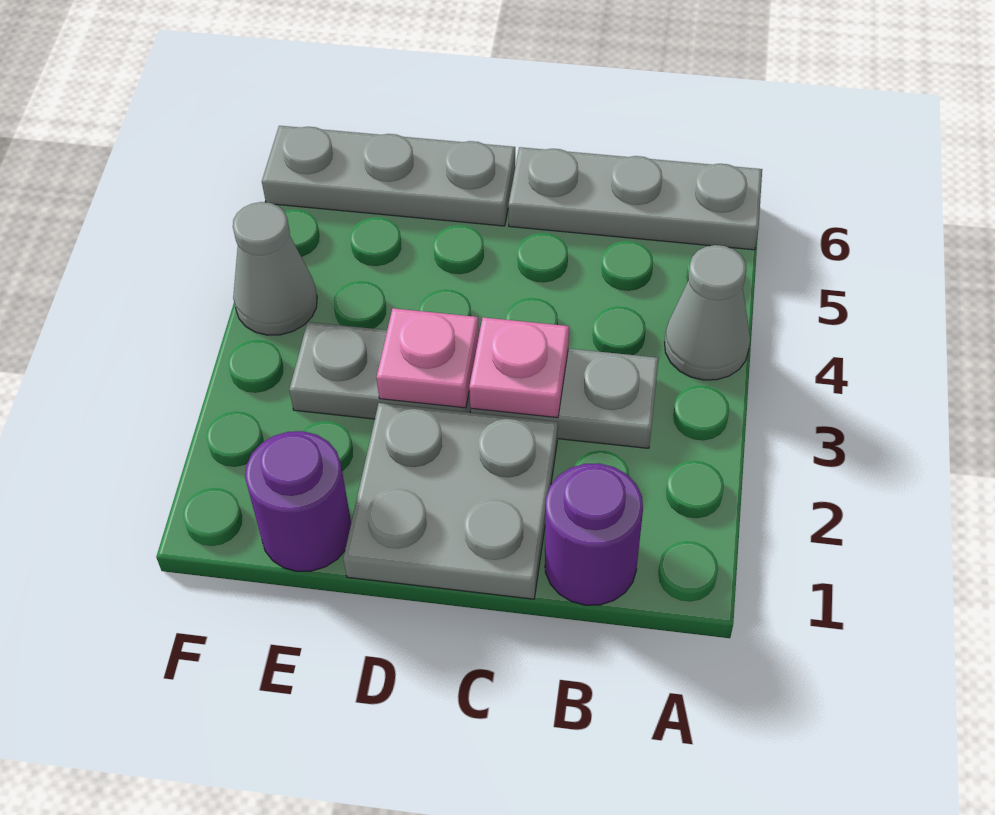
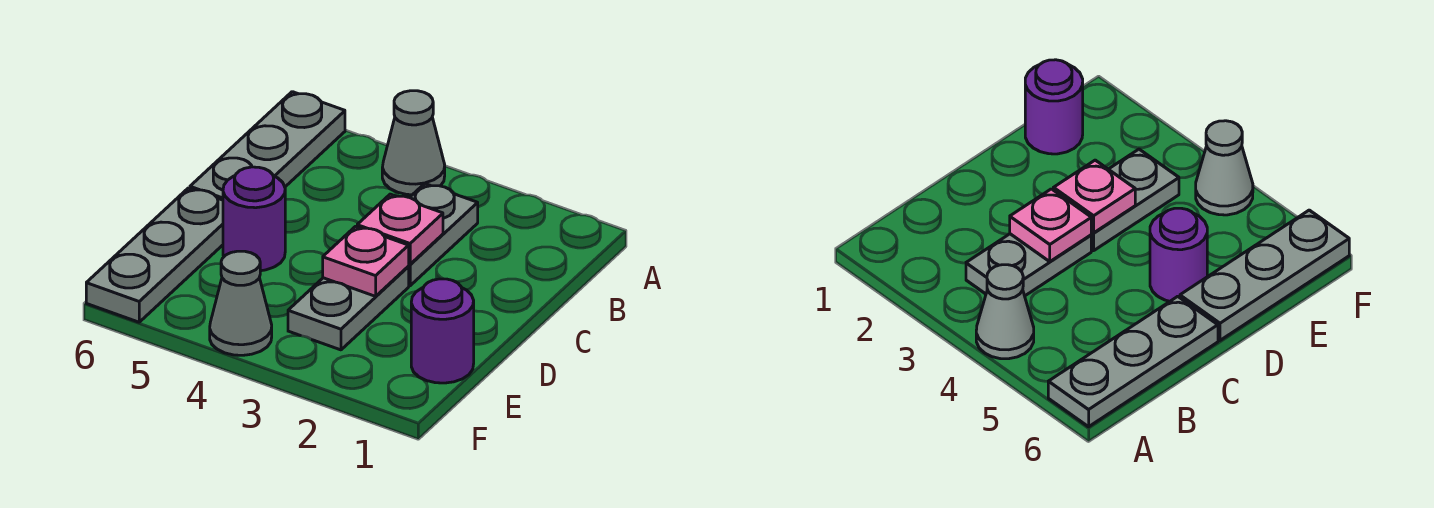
purple 1x1 round brick [545,463,643,605] -> purple 1x1 round brick moved to [223,167,285,271]
grey 2x2 plate [343,403,558,599] -> none

